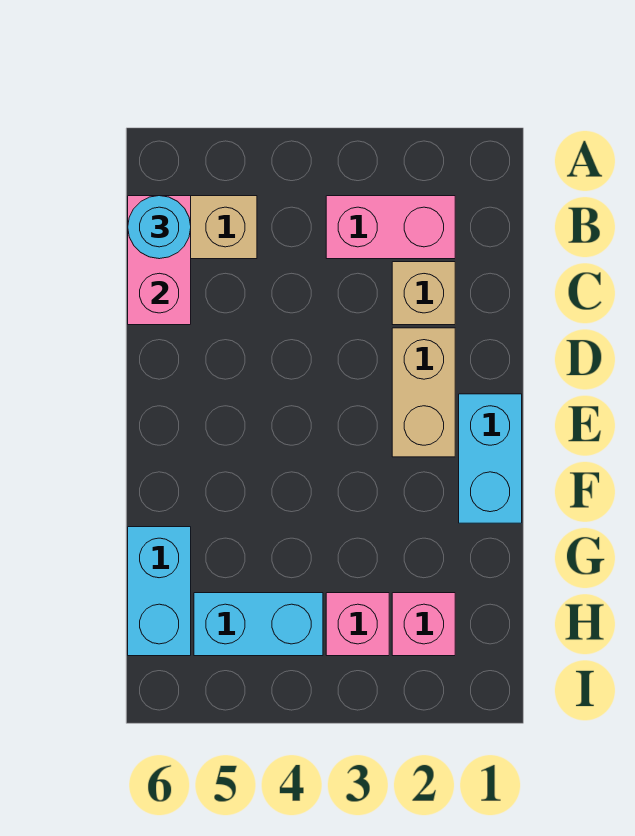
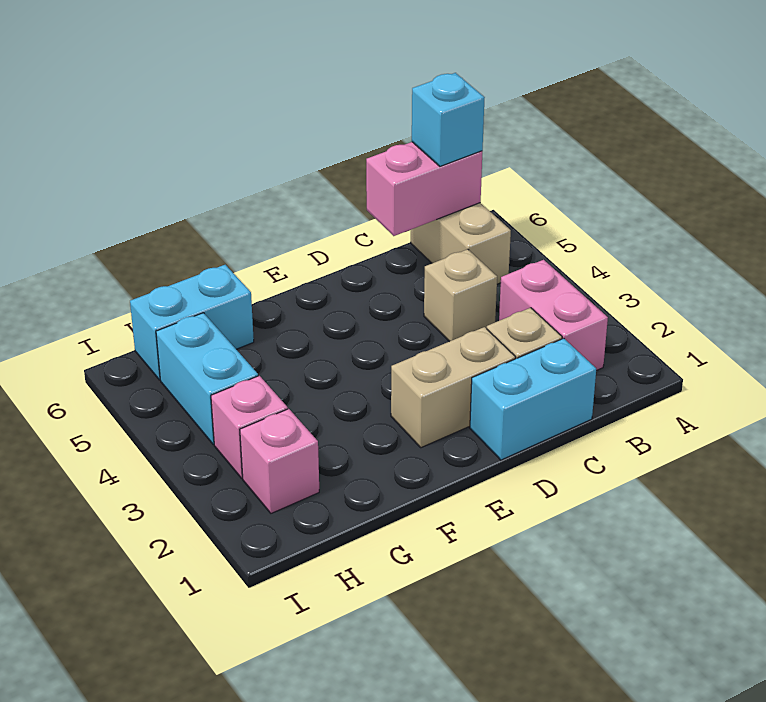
cyan 1x1 round brick [128,196,191,259] -> cyan 1x1 brick [412,73,485,166]
none -> tan 1x1 brick [424,249,497,342]
cyan 1x2 brick [459,394,522,523] -> cyan 1x2 brick moved to [470,338,596,460]

